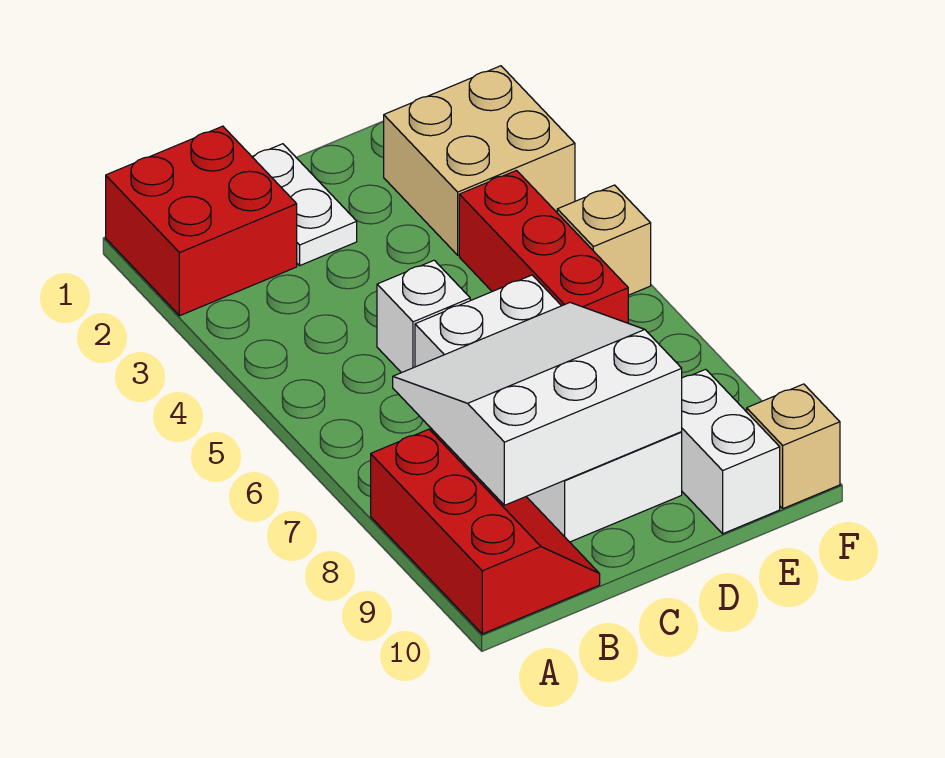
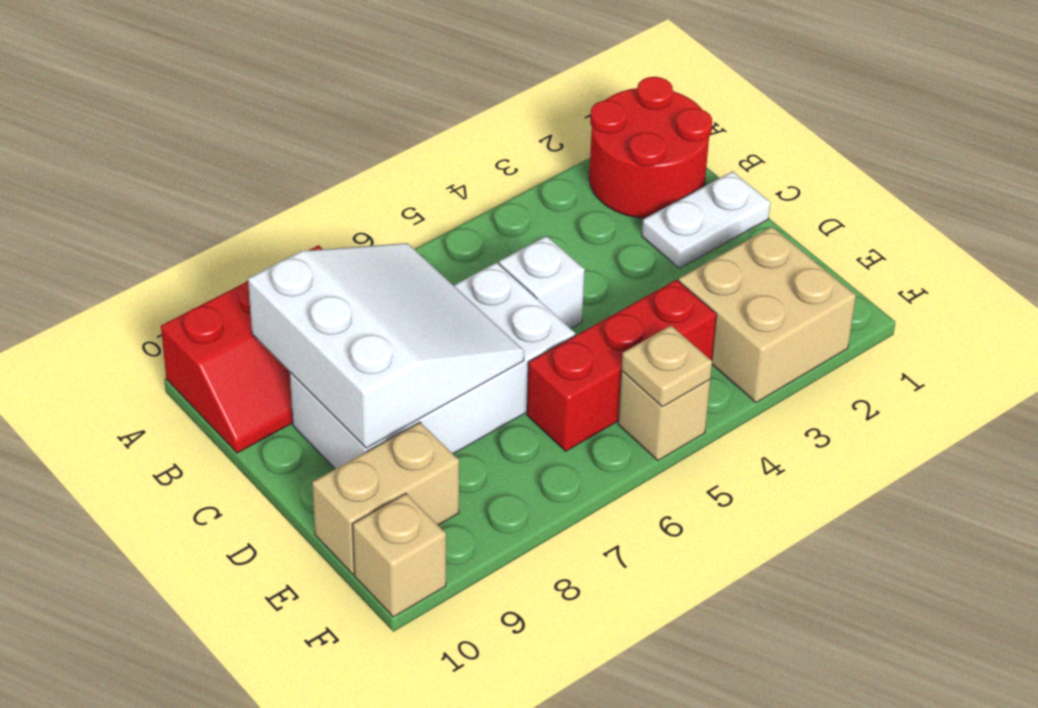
red 2x2 brick [106,126,297,316] -> red 2x2 round brick [589,77,712,218]
white 1x2 brick [682,369,780,534] -> tan 1x2 brick [312,422,459,574]
none -> tan 1x1 plate [622,326,712,407]

